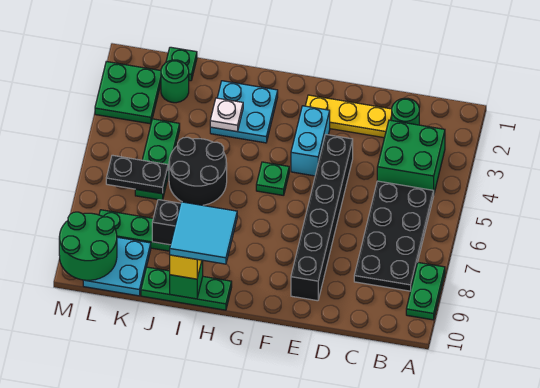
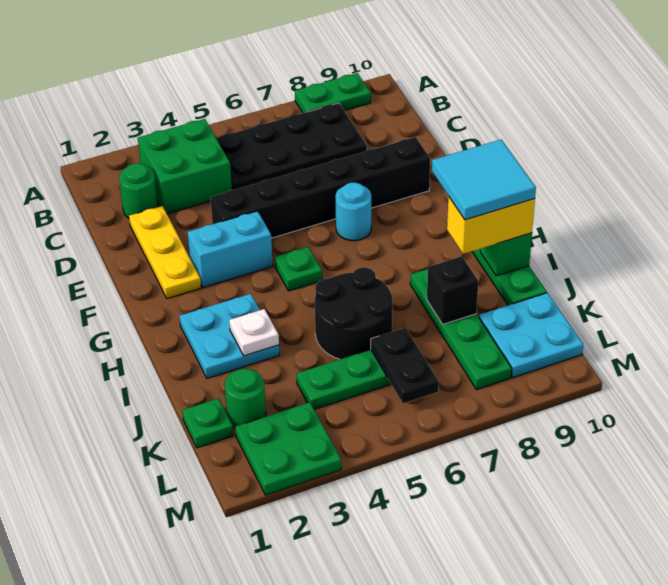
none -> cyan 1x1 round brick [335,182,371,241]
green 2x2 round brick [59,212,117,280] -> none

